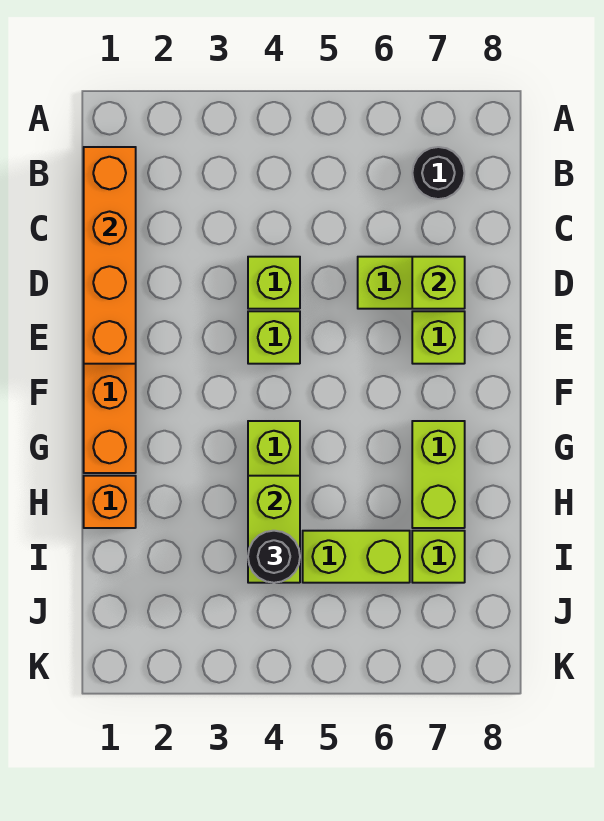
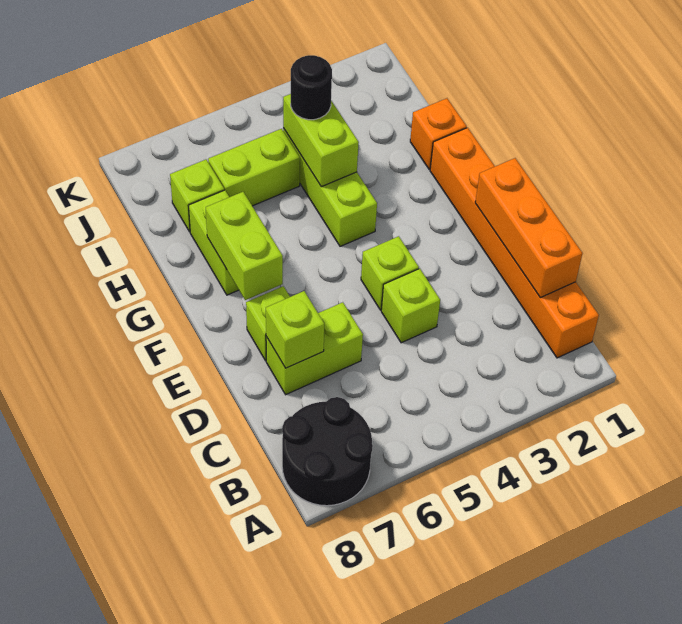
orange 1x4 brick [84,147,136,364] -> orange 1x3 brick [475,158,583,298]
black 1x1 round brick [412,147,464,199] -> black 2x2 round brick [282,397,373,506]
none -> lime 1x2 brick [206,192,283,300]

